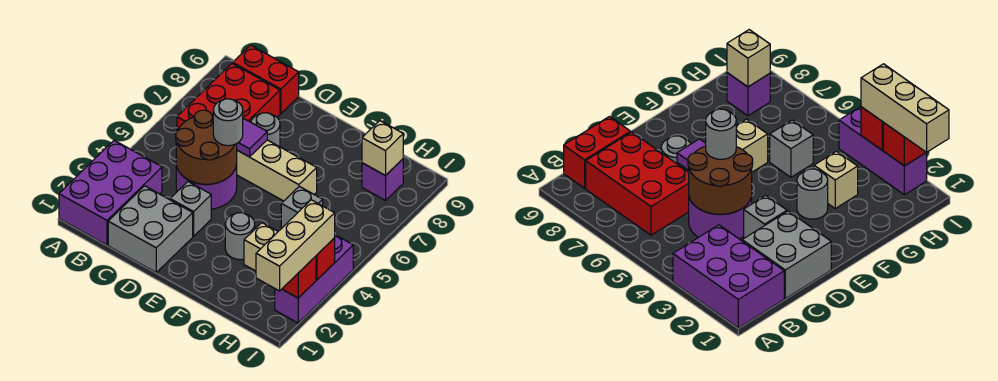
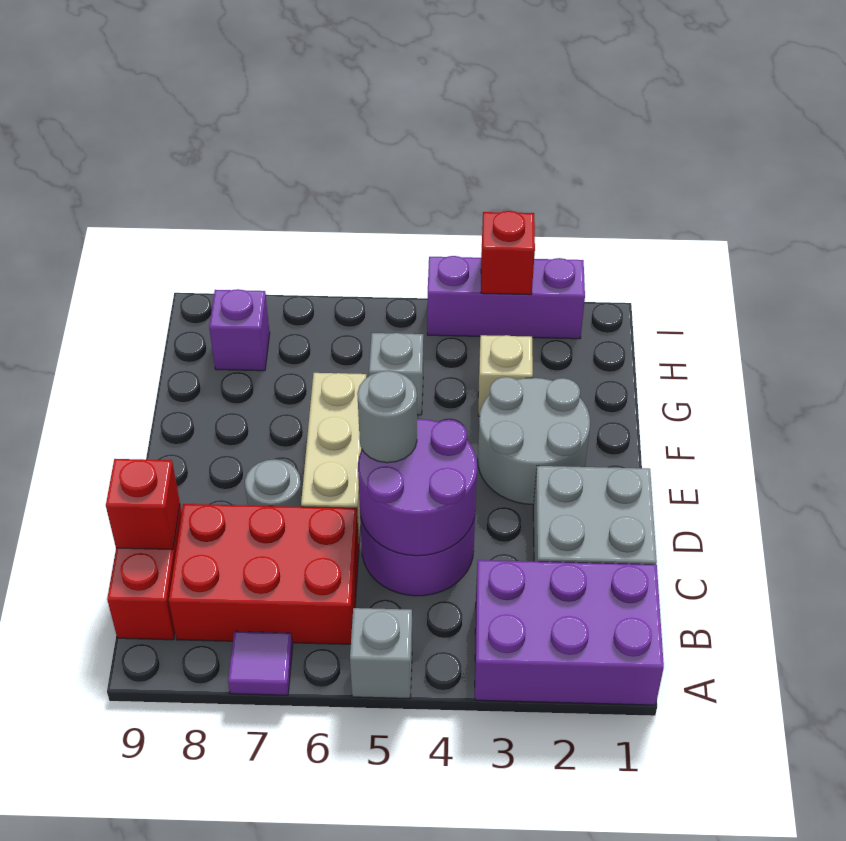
brown 2x2 round brick [176,110,237,184] -> purple 2x2 round brick [358,419,477,556]
grey 1x1 brick [170,182,211,236] -> grey 1x1 brick moved to [350,608,412,698]
purple 1x1 tile [237,119,267,157] -> purple 1x1 tile moved to [228,631,293,695]
grey 1x1 round brick [225,213,255,260] -> grey 2x2 round brick [478,377,590,504]
tan 1x1 brick [362,121,403,176] -> none
tan 1x3 brick [256,200,335,291] -> none
red 1x1 brick [282,256,316,298] -> red 1x1 brick moved to [106,459,180,550]

